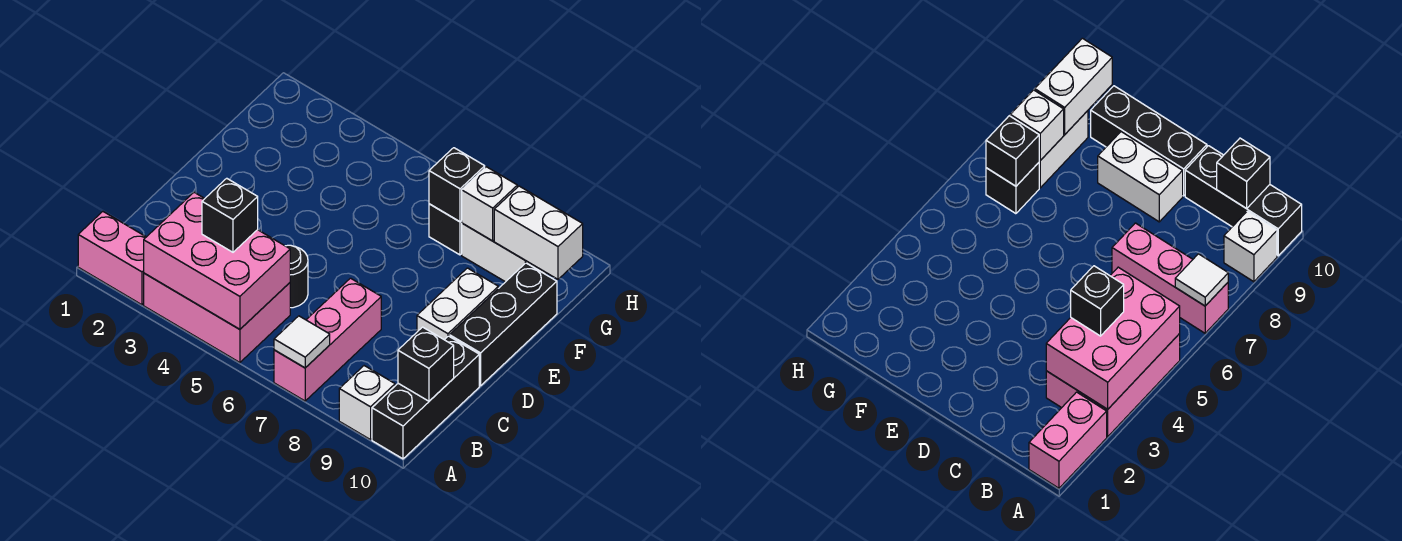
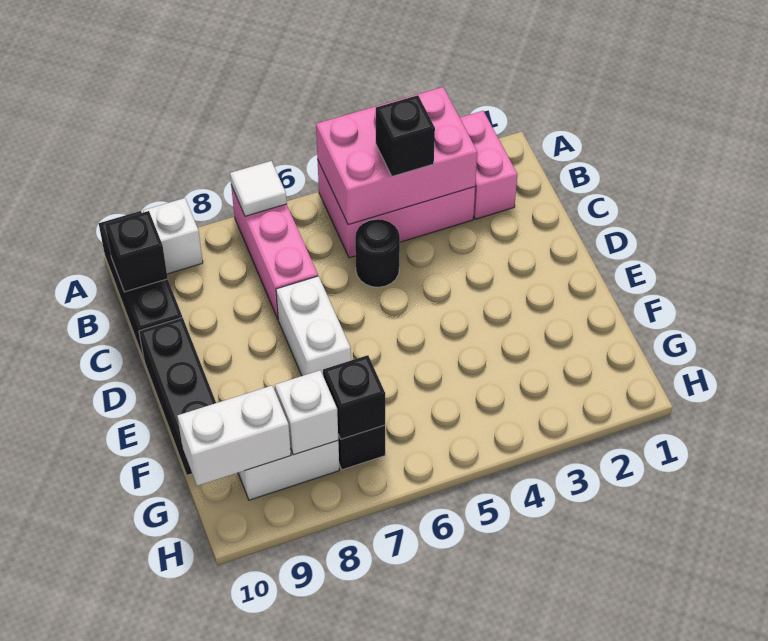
pink 1x2 brick [78,212,146,305] -> pink 1x2 brick turned to [460,111,517,219]
white 1x2 brick [417,268,498,340] -> white 1x2 brick moved to [276,276,351,376]

